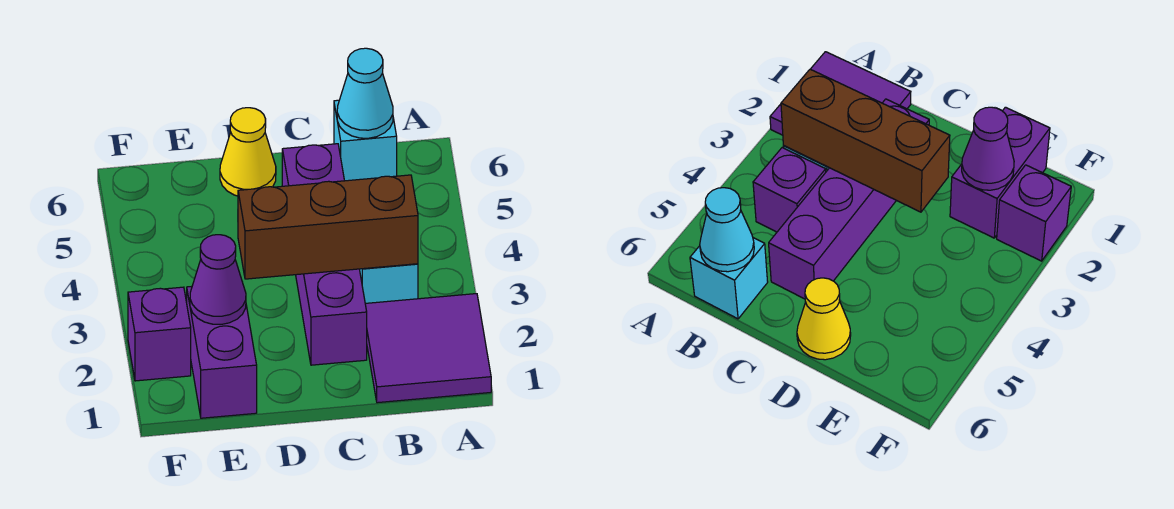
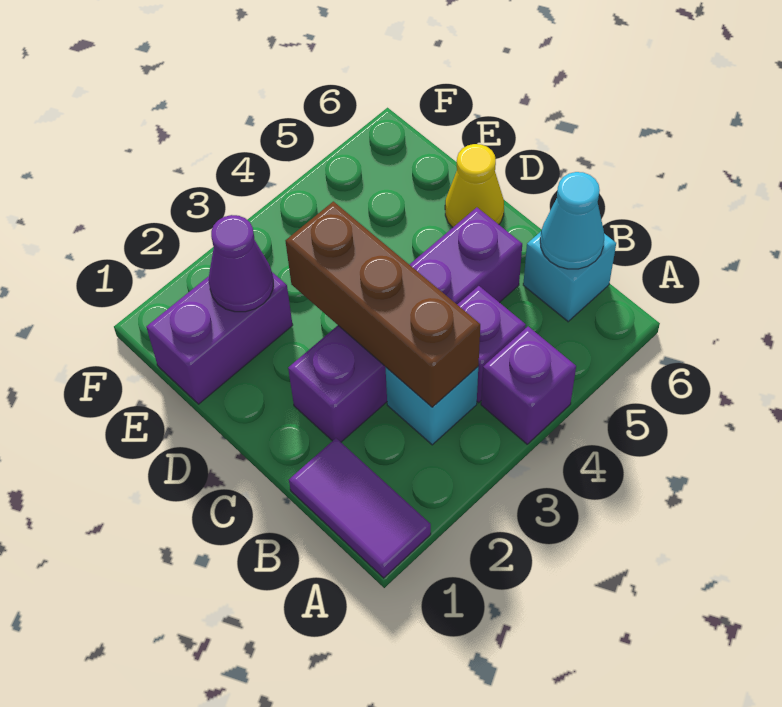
purple 2x2 tile [365,294,491,403] -> purple 1x2 tile [289,438,431,578]
purple 1x1 brick [128,287,191,381] -> purple 1x1 brick moved to [481,327,576,444]

